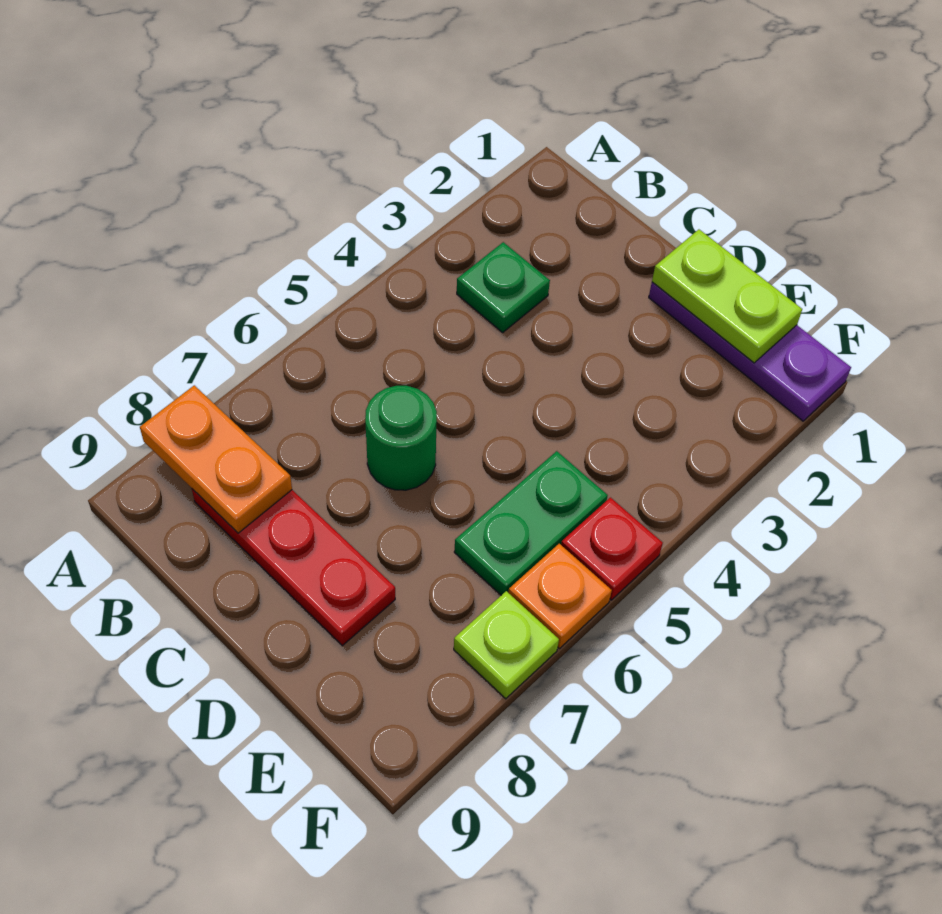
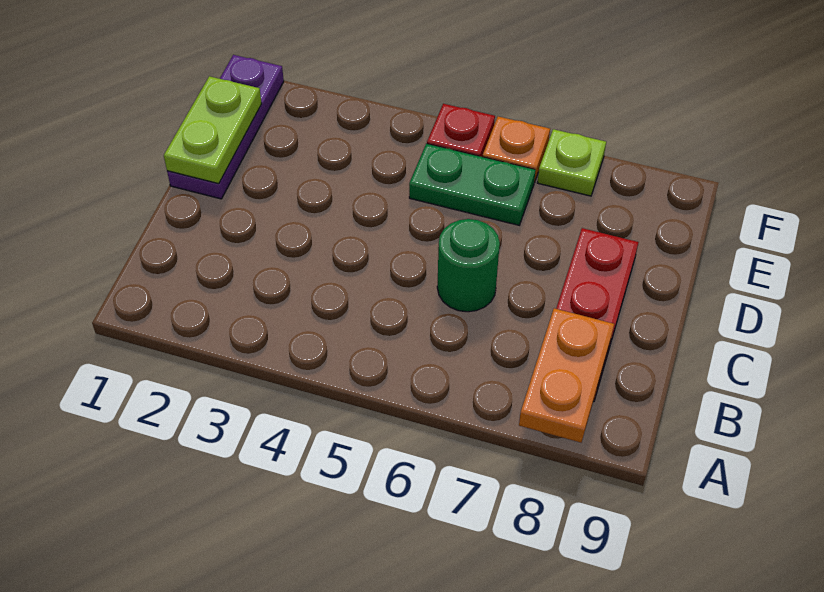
green 1x1 plate [457,242,550,333] -> none

